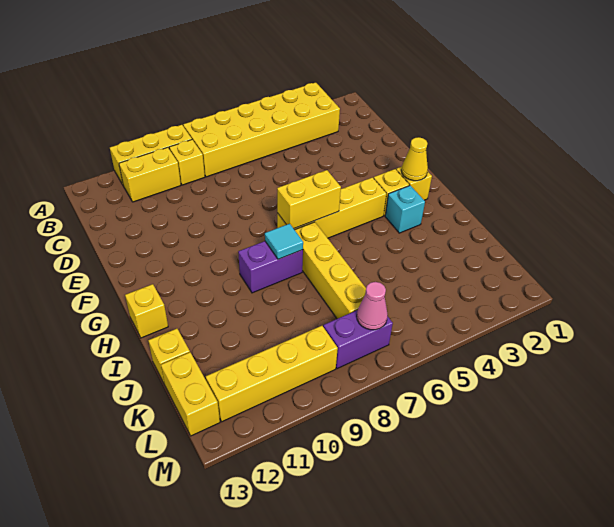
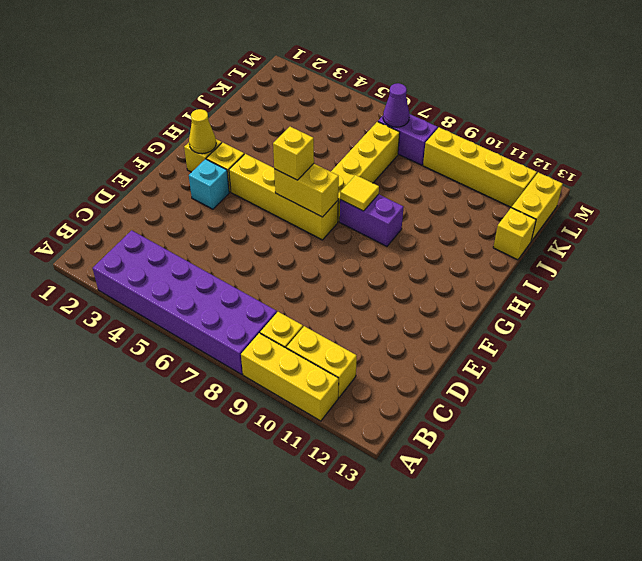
yellow 2x6 brick [183,83,340,177] -> purple 2x6 brick [93,230,277,374]
cyan 1x1 brick [385,185,425,233] -> cyan 1x1 brick moved to [189,159,229,209]
cyan 1x1 tile [265,224,303,259] -> yellow 1x1 tile [340,175,379,211]
yellow 1x1 brick [125,284,168,338] -> yellow 1x1 brick moved to [273,127,314,180]
pink 1x1 cone [357,282,388,330] -> purple 1x1 cone [383,83,409,127]

